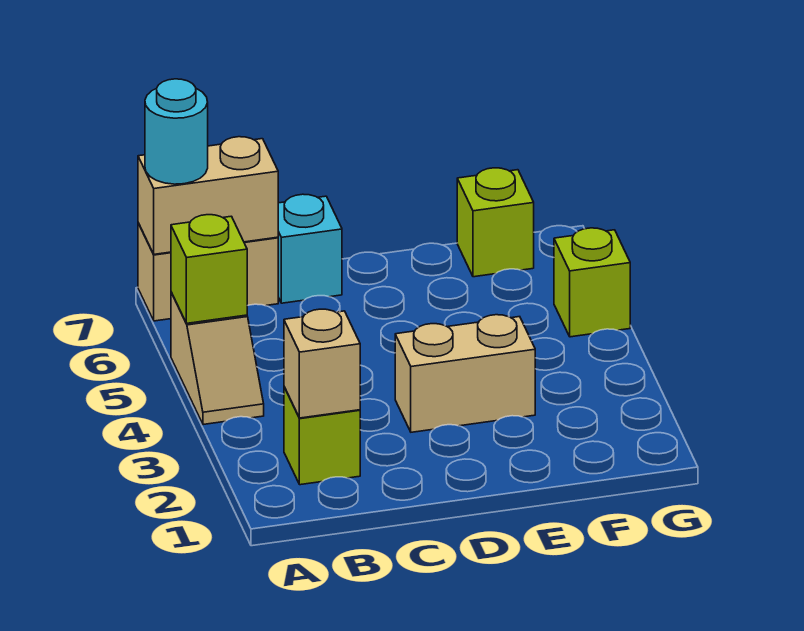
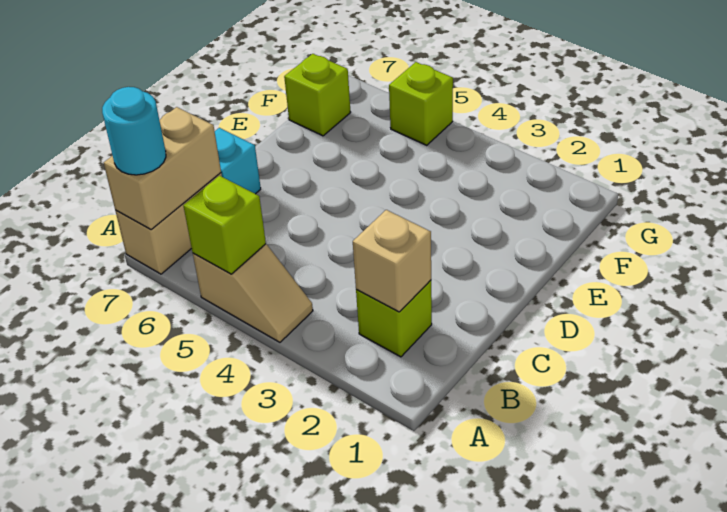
tan 1x2 brick [395,315,535,432] -> none

